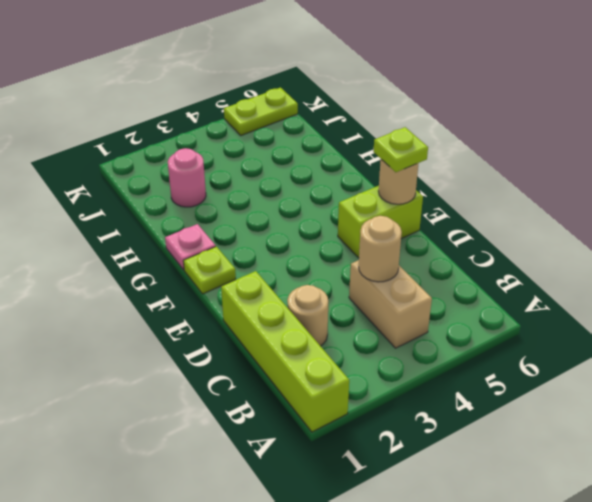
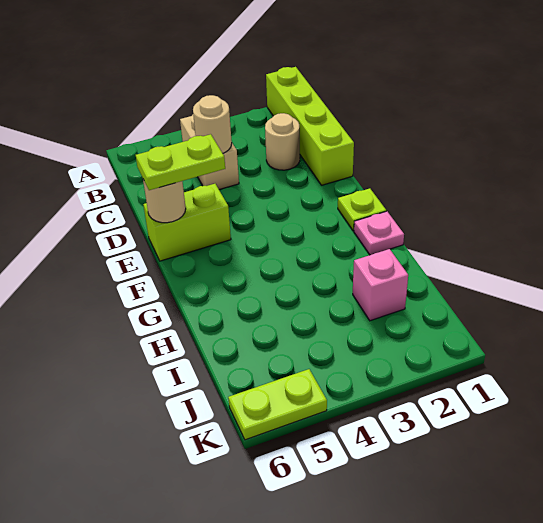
lime 1x1 plate [373,127,428,172] -> lime 1x2 plate [136,134,225,190]
pink 1x1 round brick [168,148,206,207] -> pink 1x1 brick [353,249,408,321]

